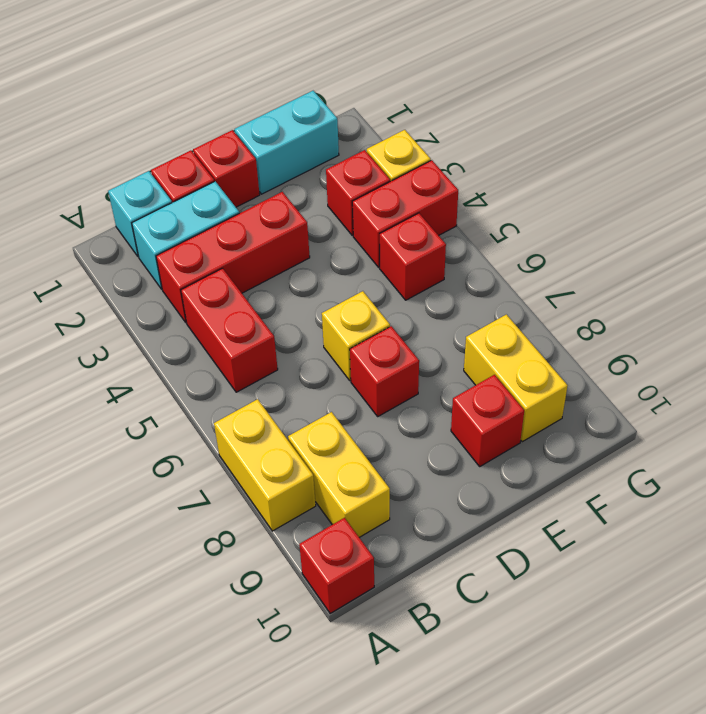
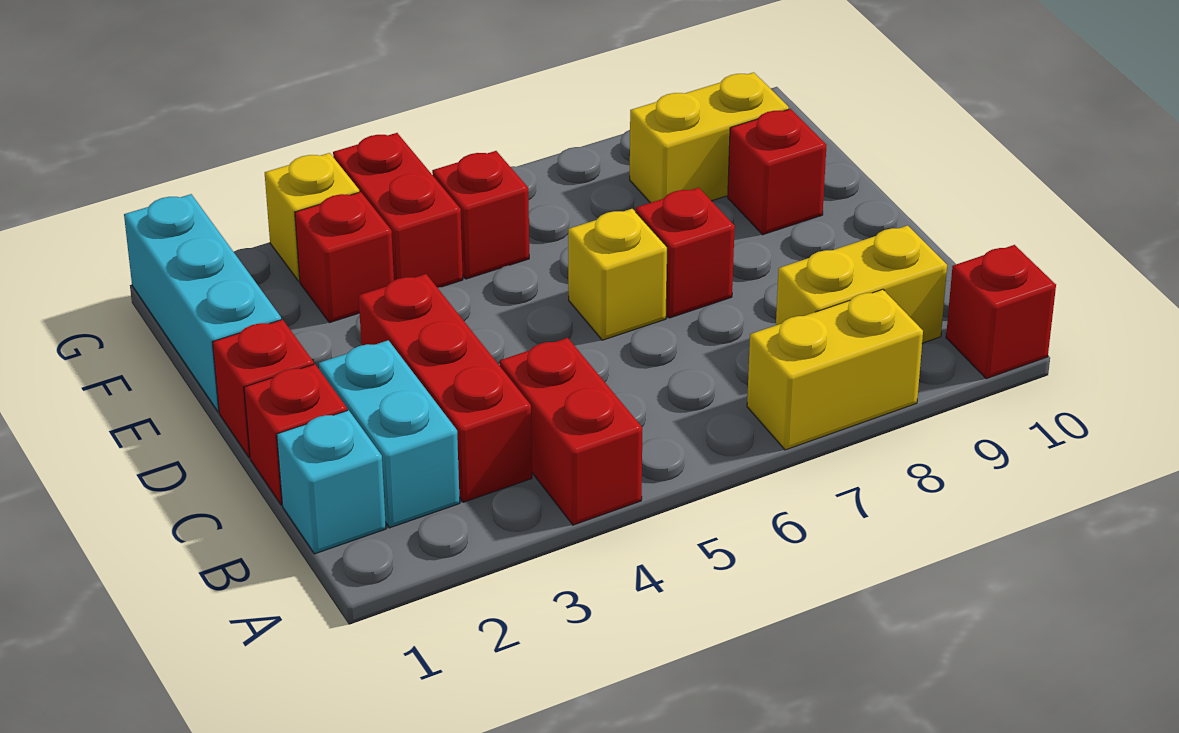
red 1x2 brick [181,268,278,392] -> red 1x2 brick turned to [500,338,642,525]
cyan 1x2 brick [235,91,339,194] -> cyan 1x3 brick [124,194,281,412]

